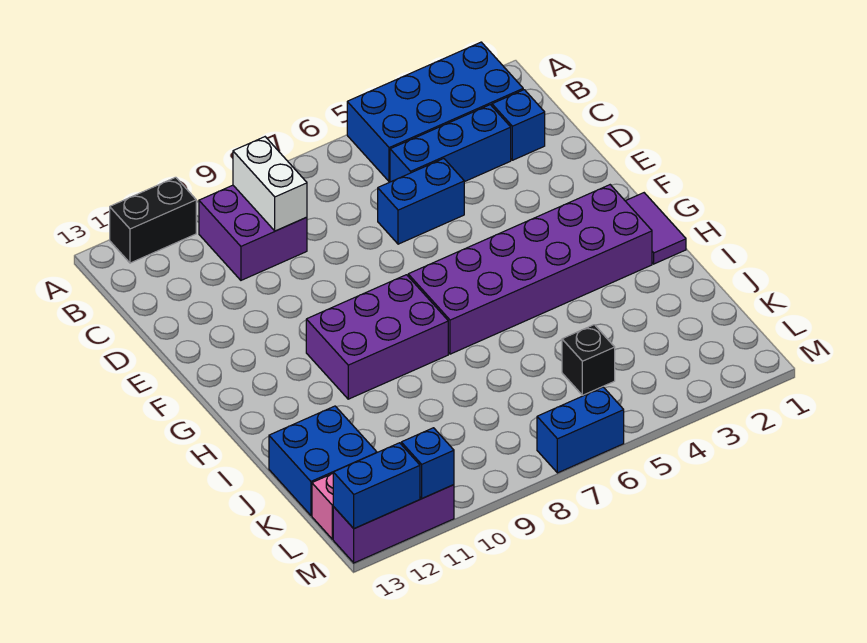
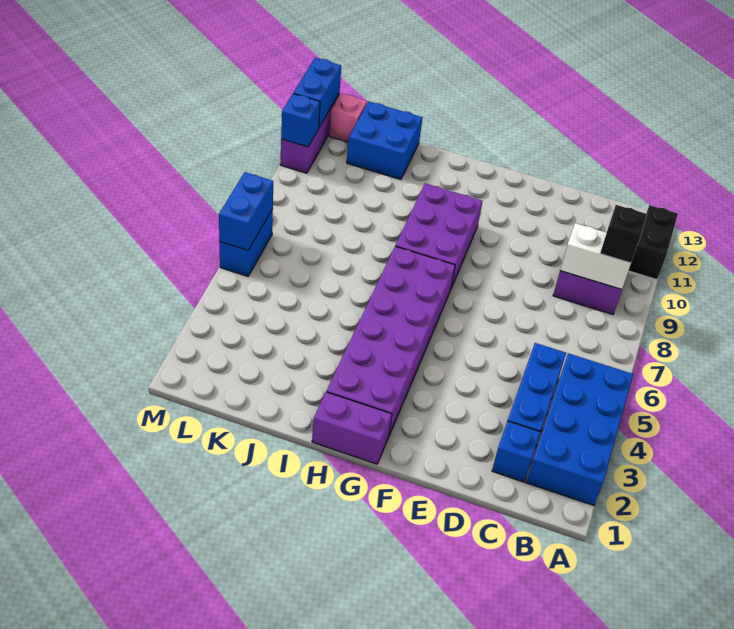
blue 1x2 brick [378,159,464,244] -> blue 1x2 brick moved to [219,172,273,250]
purple 1x2 tile [626,193,686,264] -> purple 1x2 brick [312,392,392,464]
black 1x1 brick [562,325,615,395] -> black 1x1 brick moved to [600,205,647,263]

